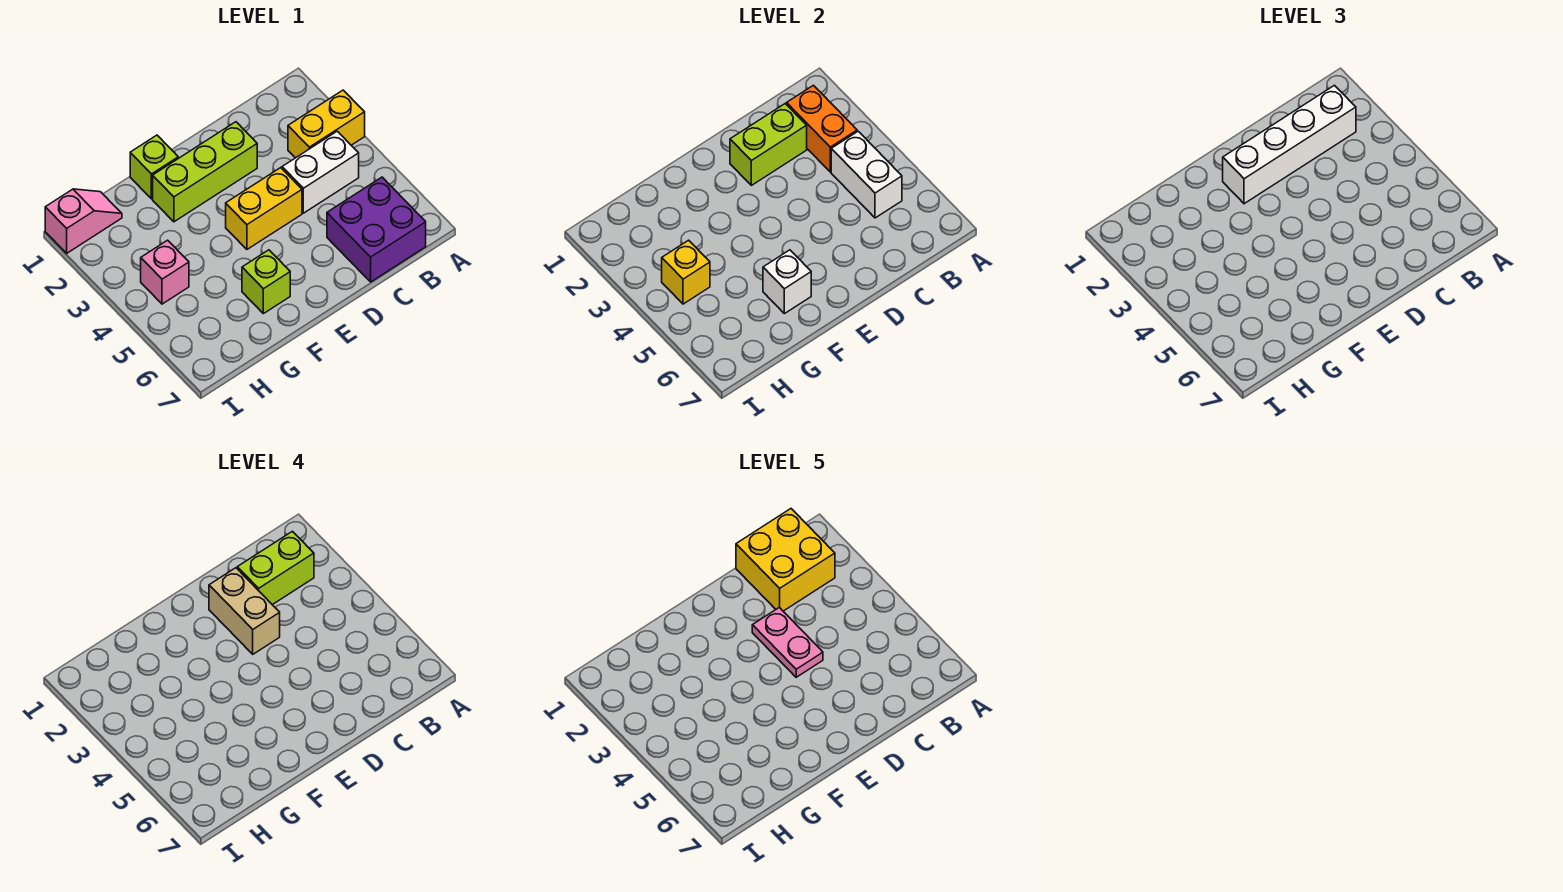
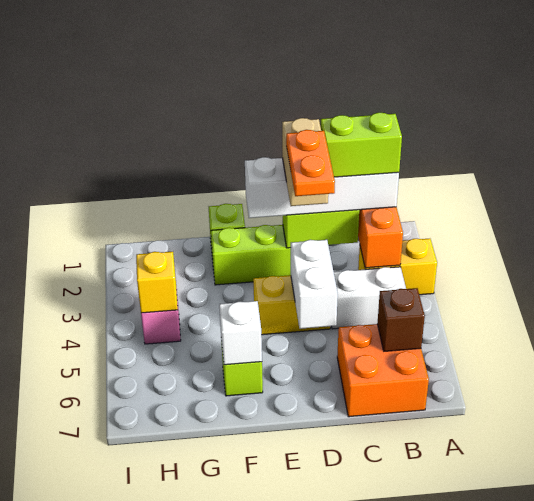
yellow 2x2 brick [736,509,835,611] -> none
white 1x2 brick [831,131,902,218] -> white 1x2 brick moved to [291,240,338,329]
purple 2x2 brick [327,177,426,282] -> orange 2x2 brick [337,324,429,417]
none -> brown 1x1 brick [377,288,425,351]
pink 1x2 plate [752,607,823,677] -> orange 1x2 plate [286,130,335,196]
pink 1x2 slope [45,189,122,253] -> none

